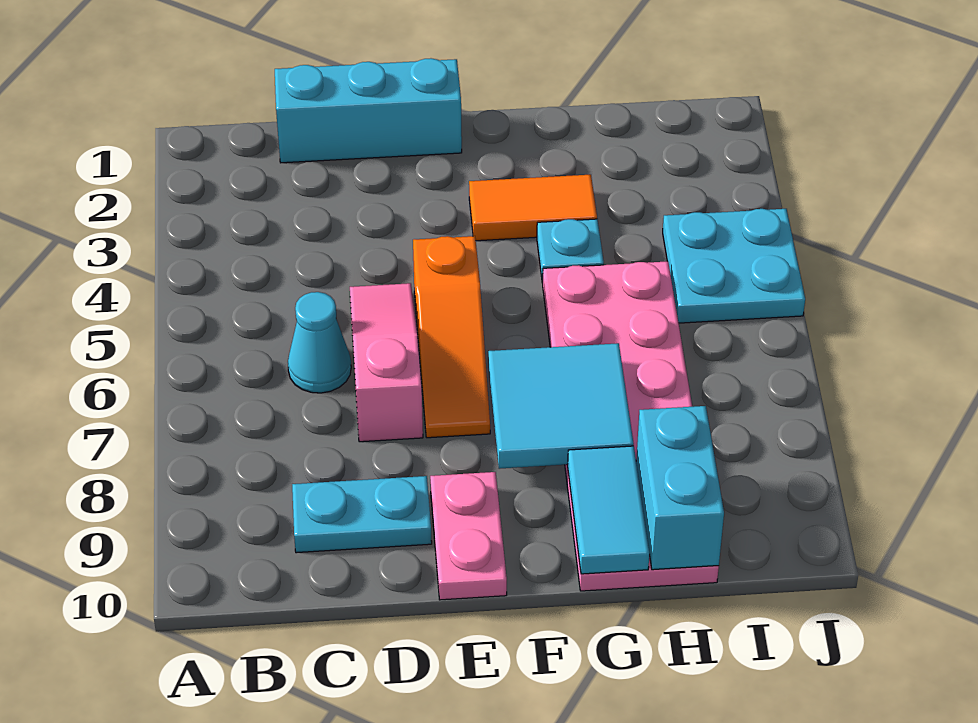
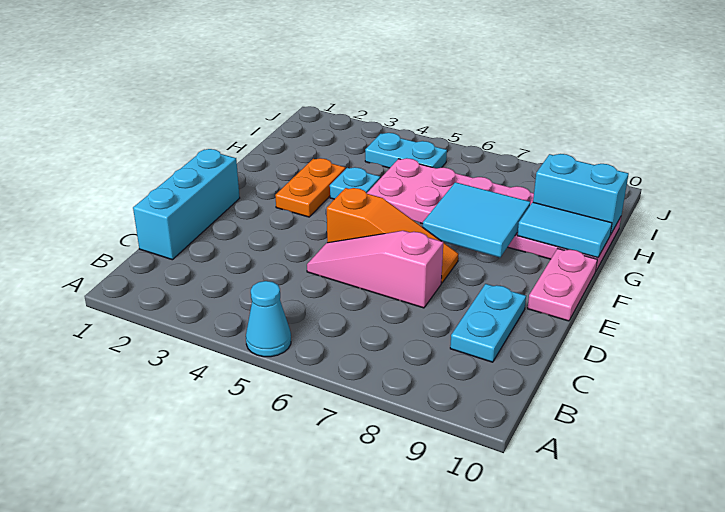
cyan 1x1 cone [288,292,351,393] -> cyan 1x1 cone moved to [246,281,291,357]
pink 1x2 plate [430,472,507,600] -> pink 1x2 plate turned to [528,249,597,321]
orange 1x2 tile [469,175,597,241] -> orange 1x2 plate [275,158,345,217]
cyan 2x2 plate [663,209,805,323] -> cyan 1x2 plate [365,133,447,168]

